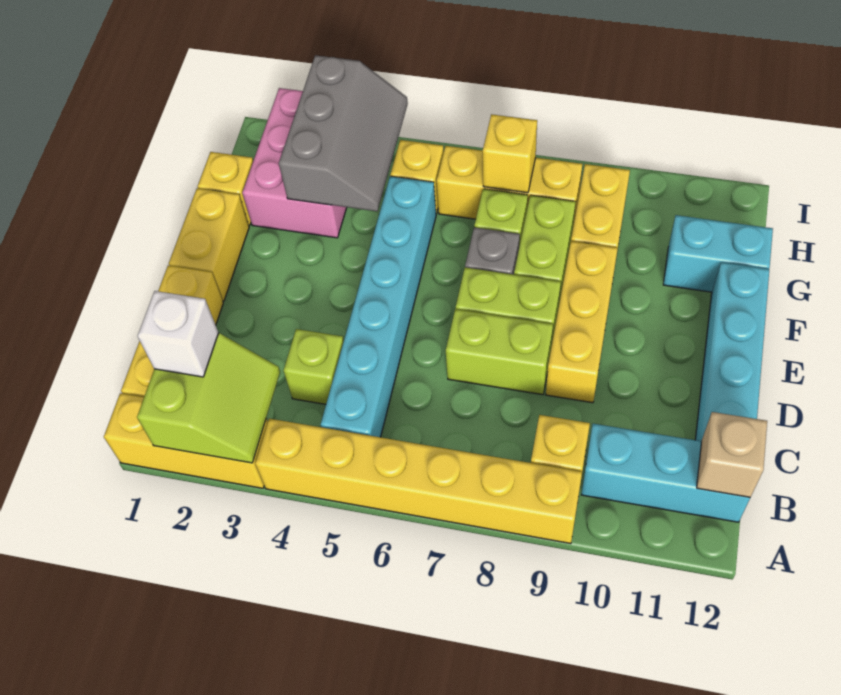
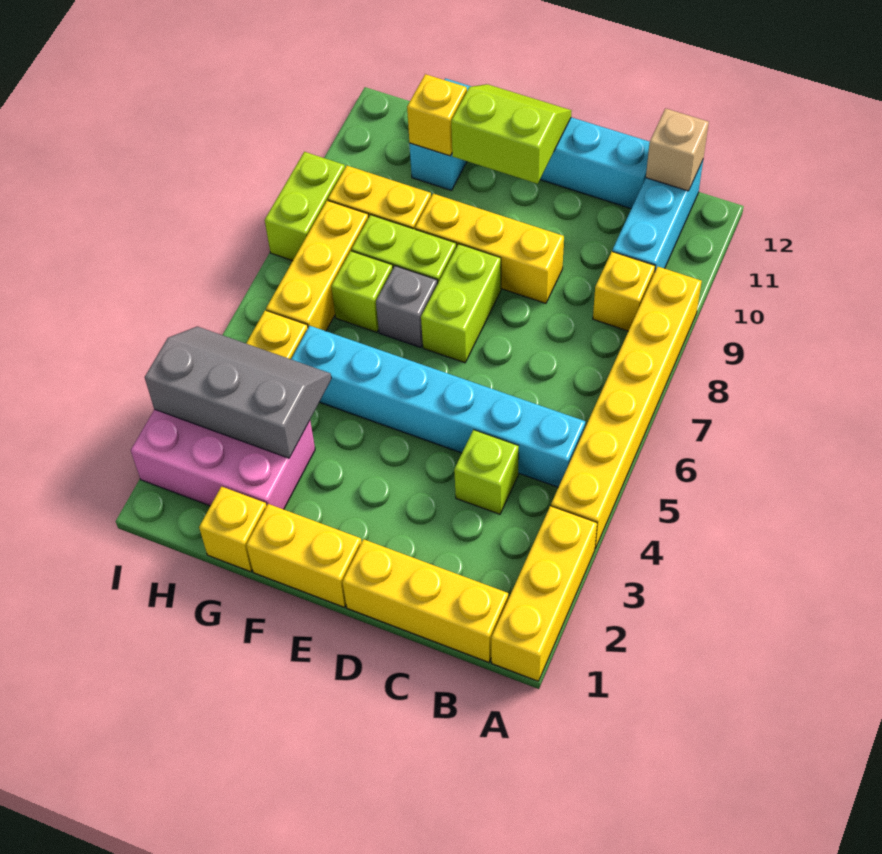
lime 2x2 slope [137,333,280,463] -> lime 2x2 slope moved to [451,84,572,184]
white 1x1 brick [138,291,218,377] -> none
lime 1x2 brick [446,309,553,395] -> lime 1x2 brick moved to [265,152,345,261]
yellow 1x1 brick [483,114,537,193] -> yellow 1x1 brick moved to [407,74,467,156]

